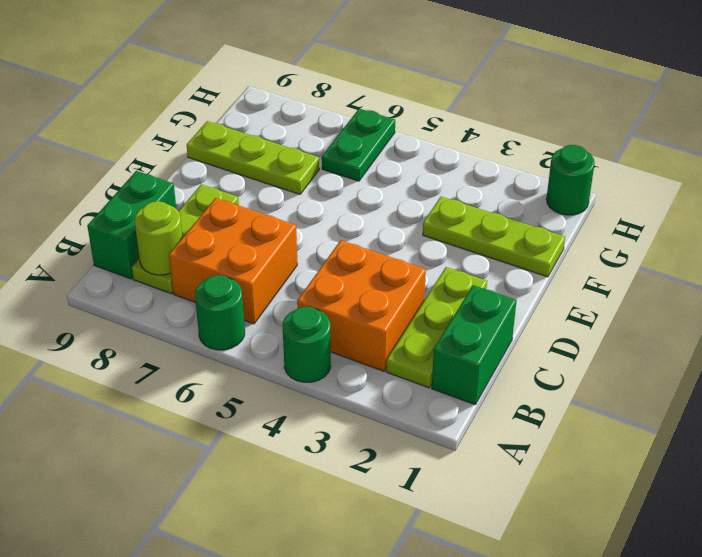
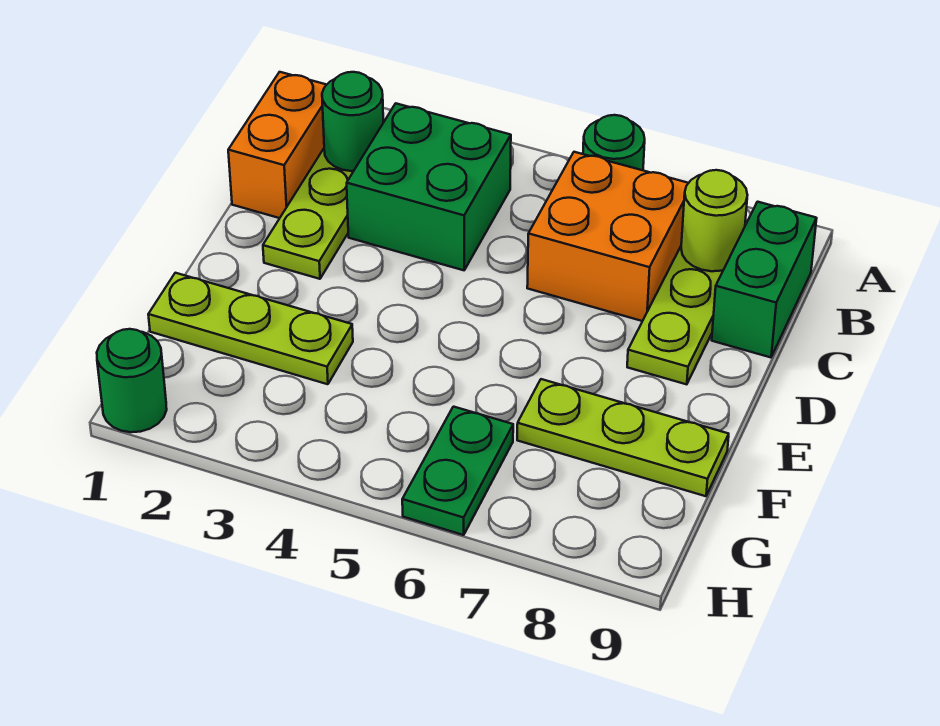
green 1x1 round brick [283,307,331,382] -> green 1x1 round brick moved to [322,72,383,171]
green 1x2 brick [432,285,517,405] -> orange 1x2 brick [228,72,326,218]
orange 2x2 brick [297,240,426,371] -> green 2x2 brick [347,103,511,270]

